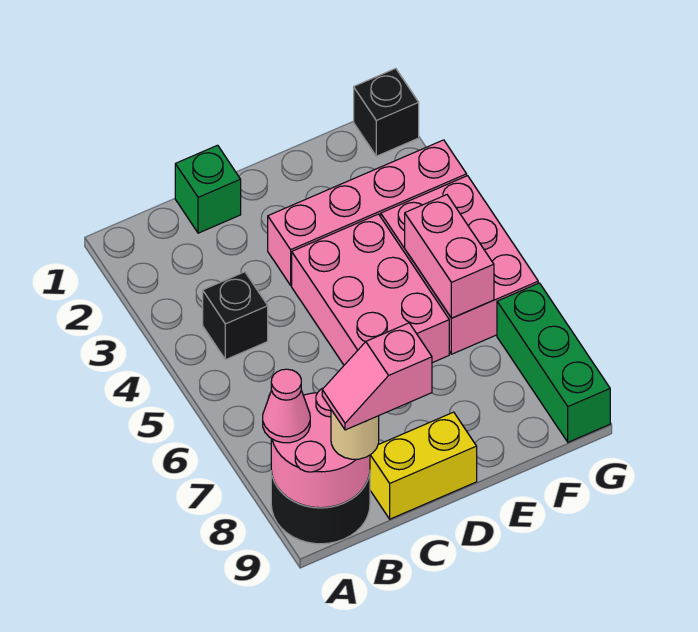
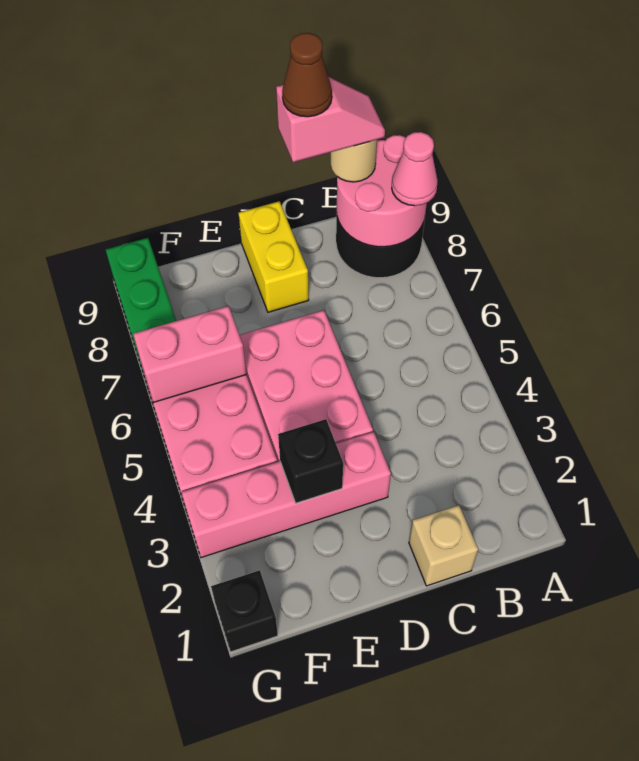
black 1x1 brick [203,272,268,360] -> black 1x1 brick moved to [278,419,343,503]
green 1x1 brick [175,145,241,233] -> tan 1x1 brick [409,505,478,586]
yellow 1x2 brick [370,412,477,519] -> yellow 1x2 brick turned to [239,201,309,312]
none -> brown 1x1 cone [282,33,332,117]
pink 1x2 brick [405,195,494,318] -> pink 1x2 brick turned to [133,306,246,403]

